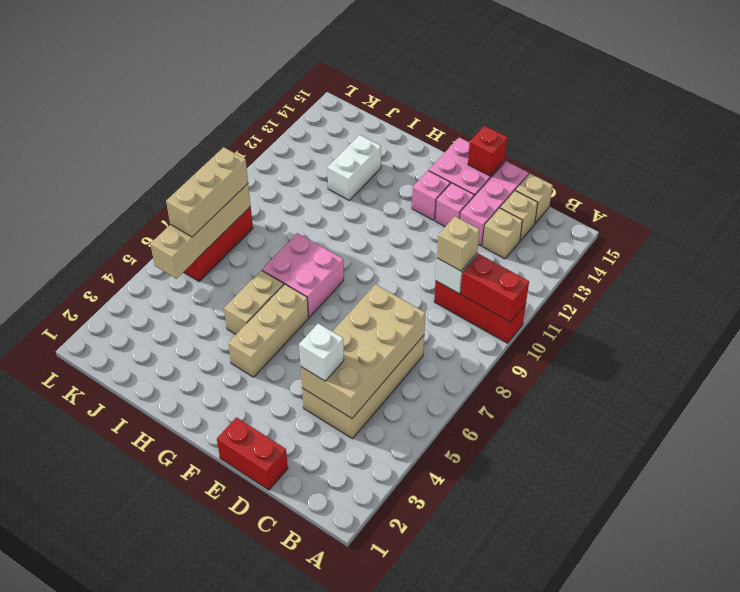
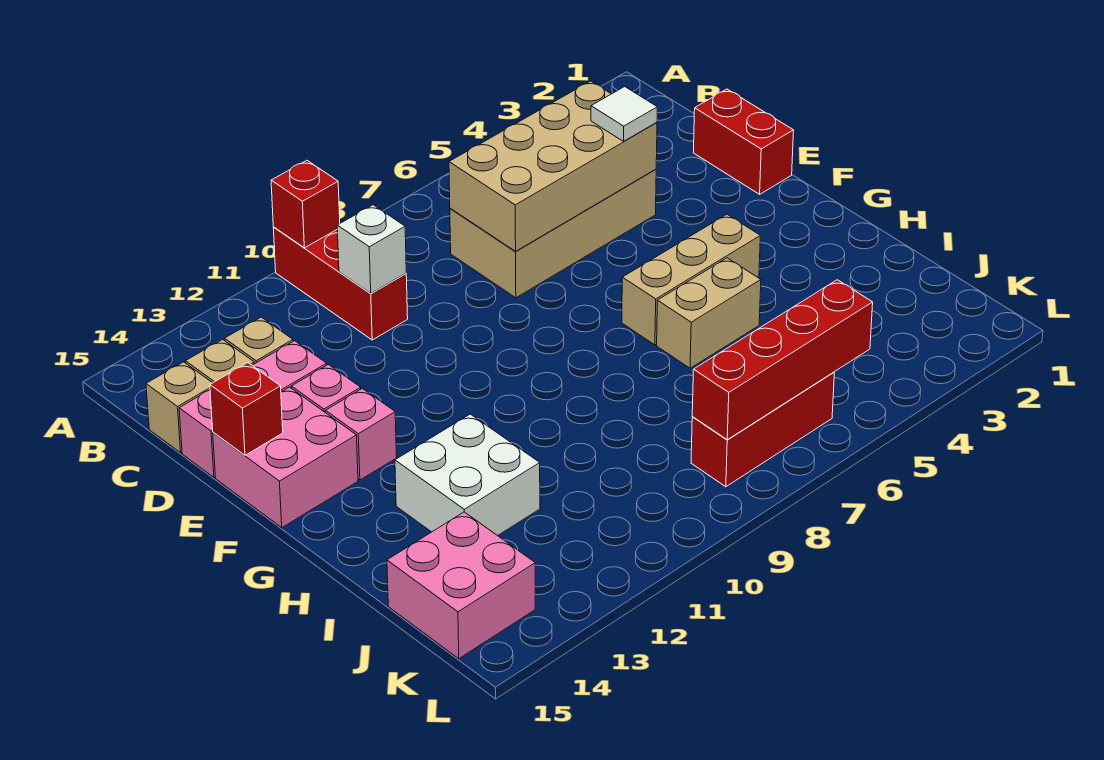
red 1x2 brick [461,254,529,322] -> red 1x1 brick [271,160,340,248]
tan 1x1 brick [437,216,479,271] -> none
white 1x1 brick [299,323,344,381] -> white 1x1 tile [591,87,657,141]
pink 2x2 brick [262,233,344,317] -> pink 2x2 brick moved to [387,512,535,659]
white 1x2 brick [327,135,381,200] -> white 2x2 brick [395,414,540,536]
tan 1x4 brick [151,184,251,279] -> red 1x4 brick [692,280,873,440]
tan 1x3 brick [166,147,248,237] -> none

